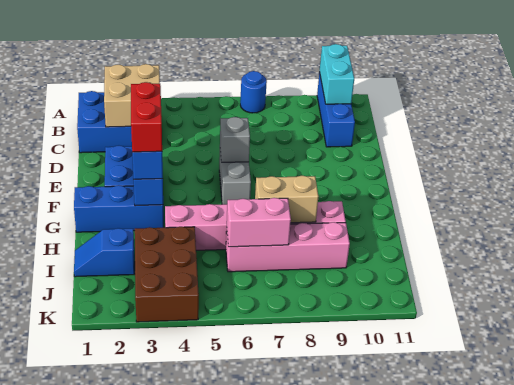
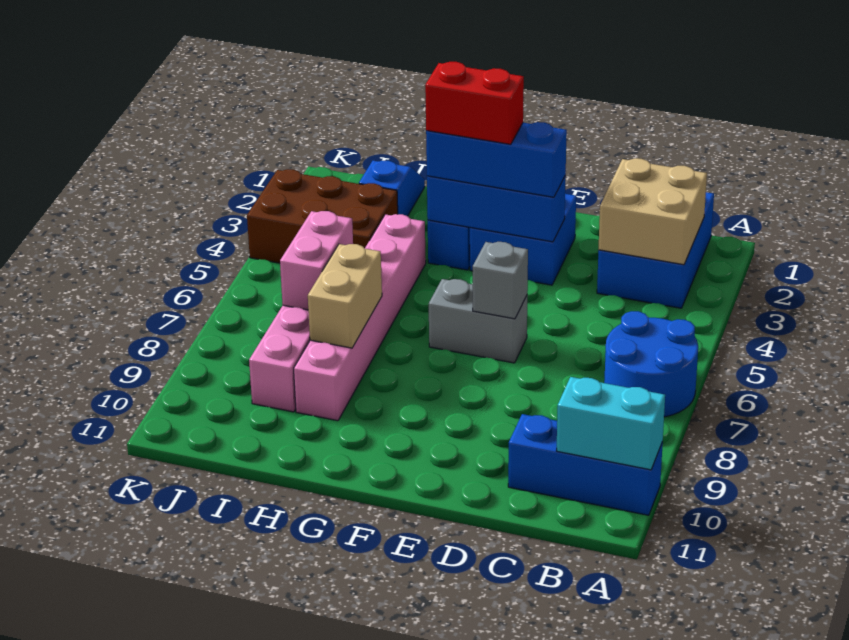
blue 1x1 round brick [240,71,267,113] -> blue 2x2 round brick [604,311,698,417]

